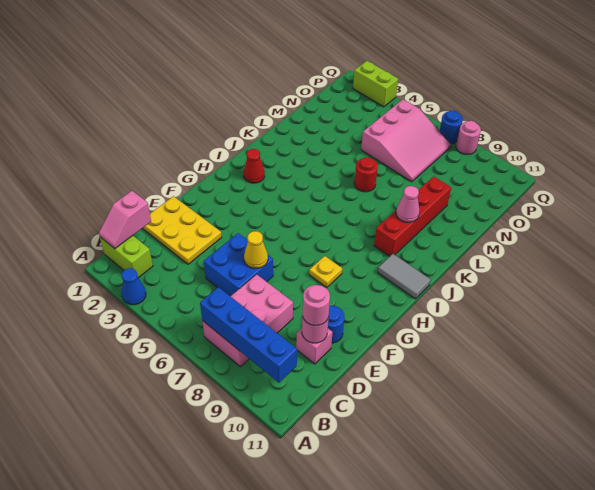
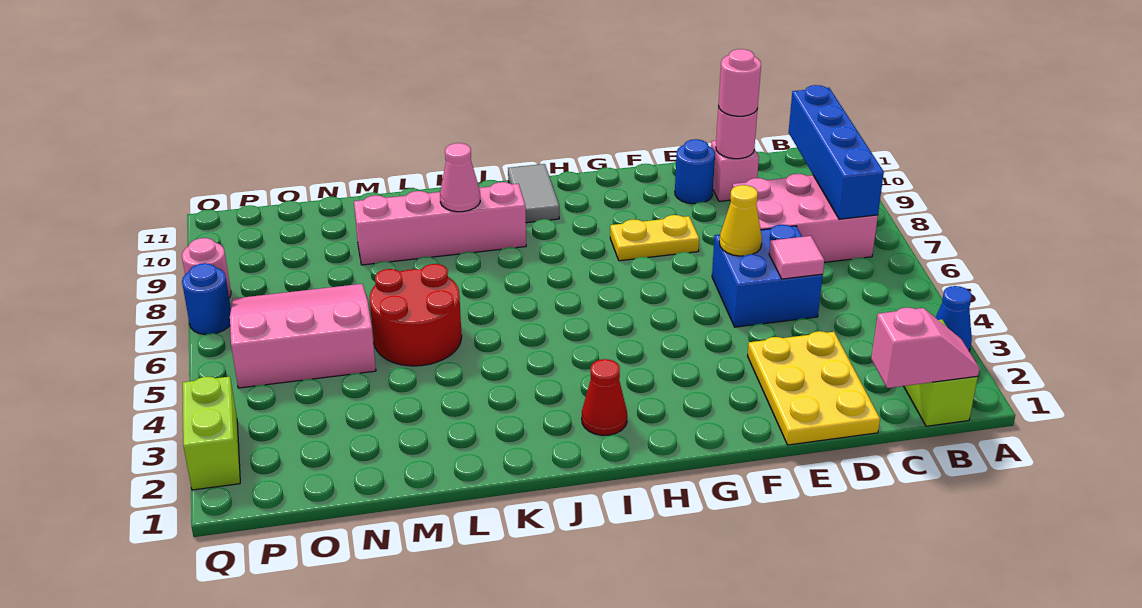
none -> pink 1x1 tile [769,236,824,279]
yellow 1x1 plate [309,256,342,287] -> yellow 1x2 plate [610,215,699,261]
red 1x4 brick [374,176,451,256] -> pink 1x4 brick [354,182,526,265]
red 1x1 round brick [354,157,378,192] -> red 2x2 round brick [370,264,462,366]

